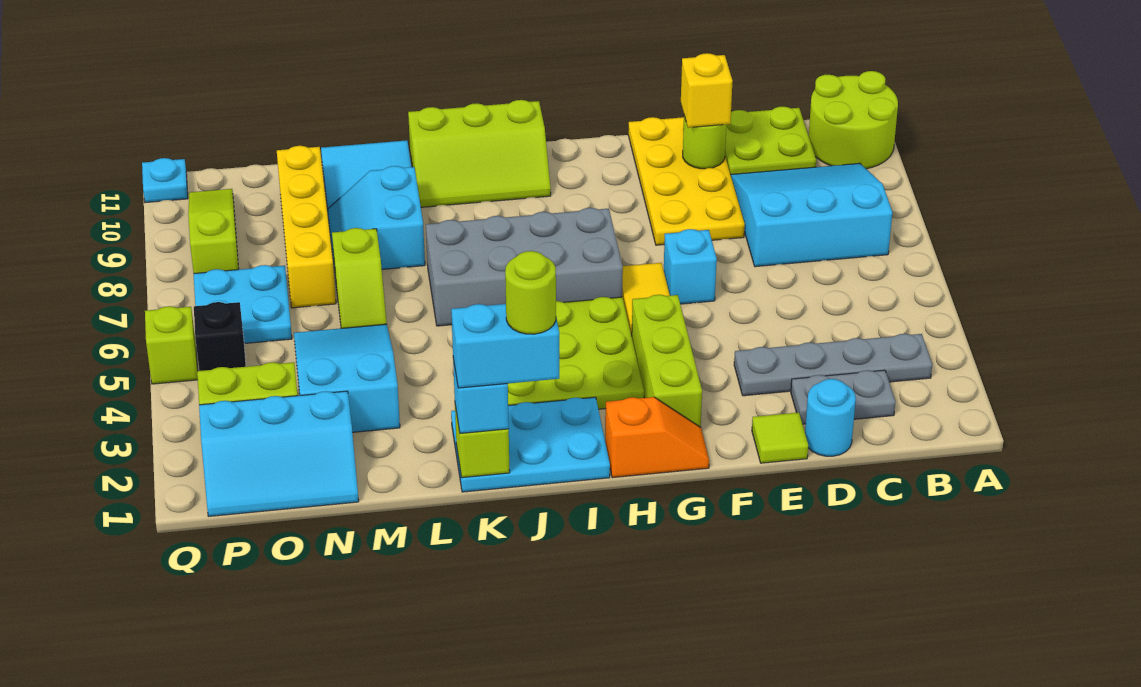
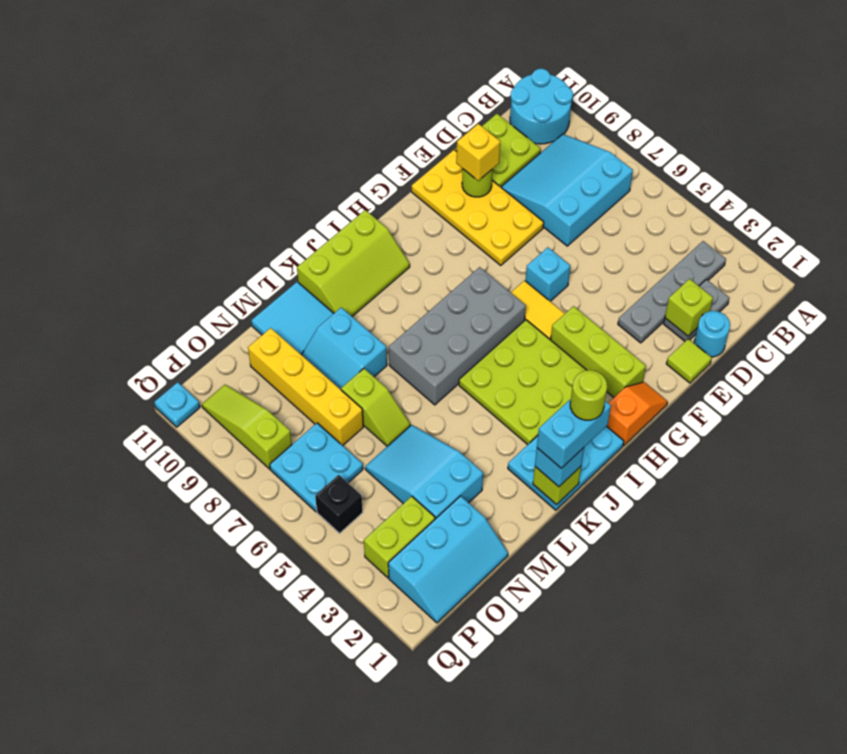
lime 2x2 round brick [809,71,898,169] -> cyan 2x2 round brick [510,69,573,144]
lime 1x1 brick [145,306,198,384] -> lime 1x1 brick moved to [665,279,713,336]

